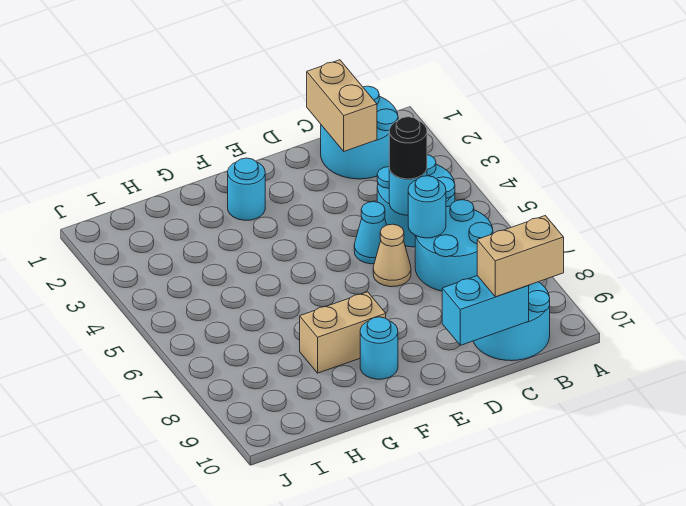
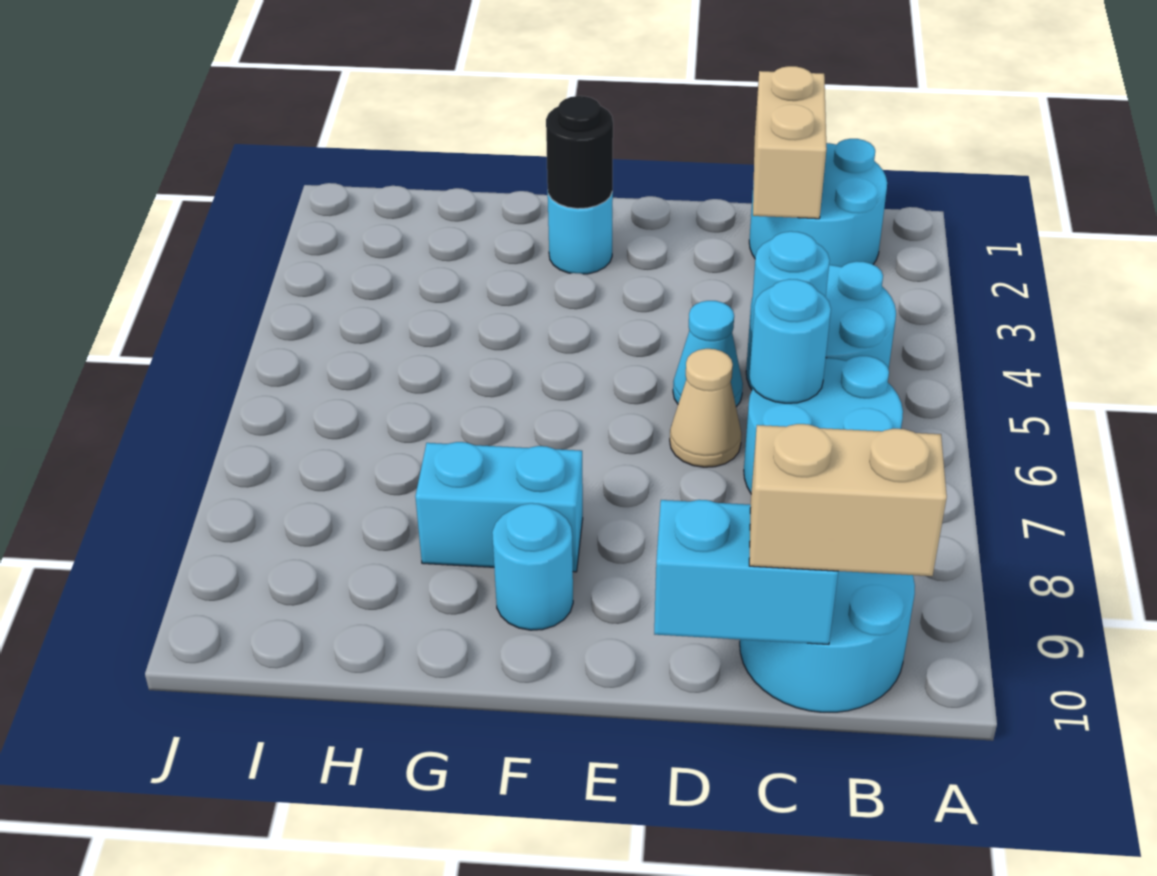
black 1x1 round brick [389,117,427,179] -> black 1x1 round brick moved to [546,96,613,209]
tan 1x2 brick [300,292,386,373] -> cyan 1x2 brick [415,442,583,572]

